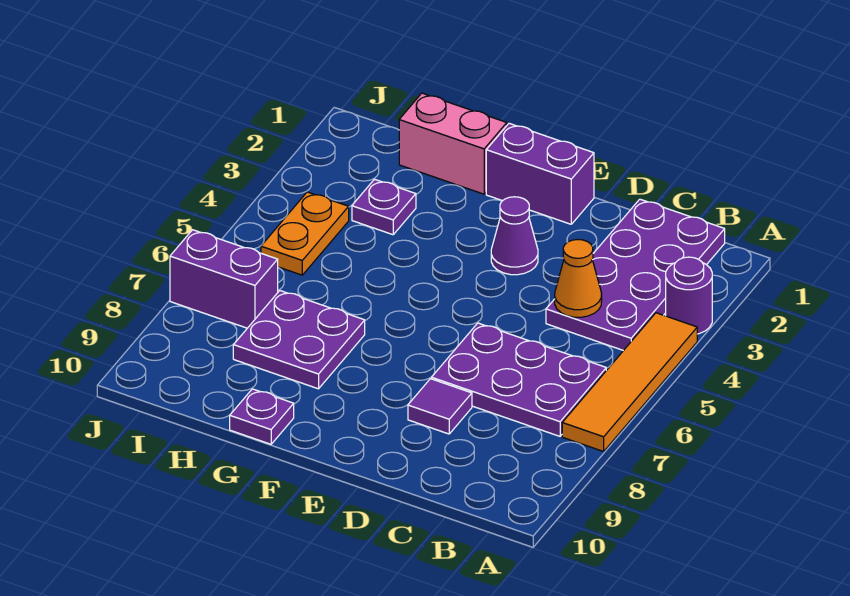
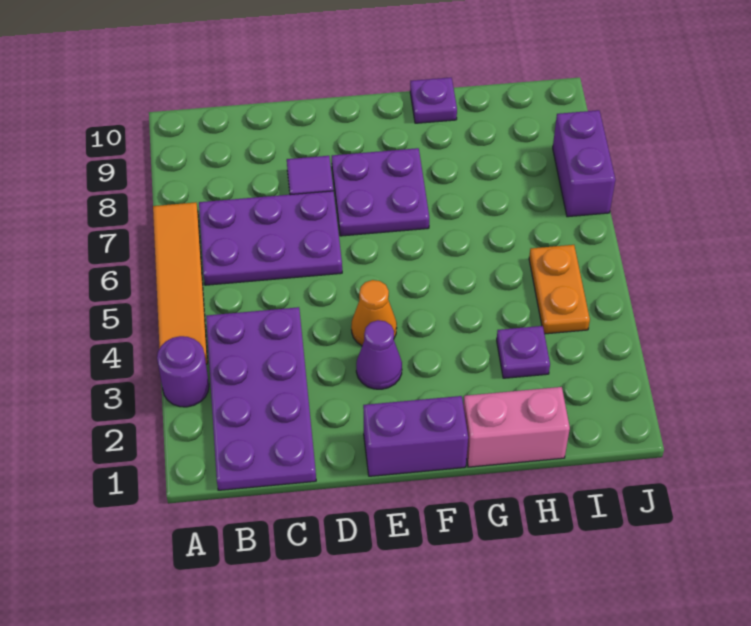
orange 1x1 cone [555,239,602,317] -> orange 1x1 cone moved to [351,280,397,346]
purple 2x2 plate [233,291,365,389] -> purple 2x2 plate moved to [332,148,429,236]
purple 1x2 brick [170,230,278,328] -> purple 1x2 brick turned to [553,110,615,217]

